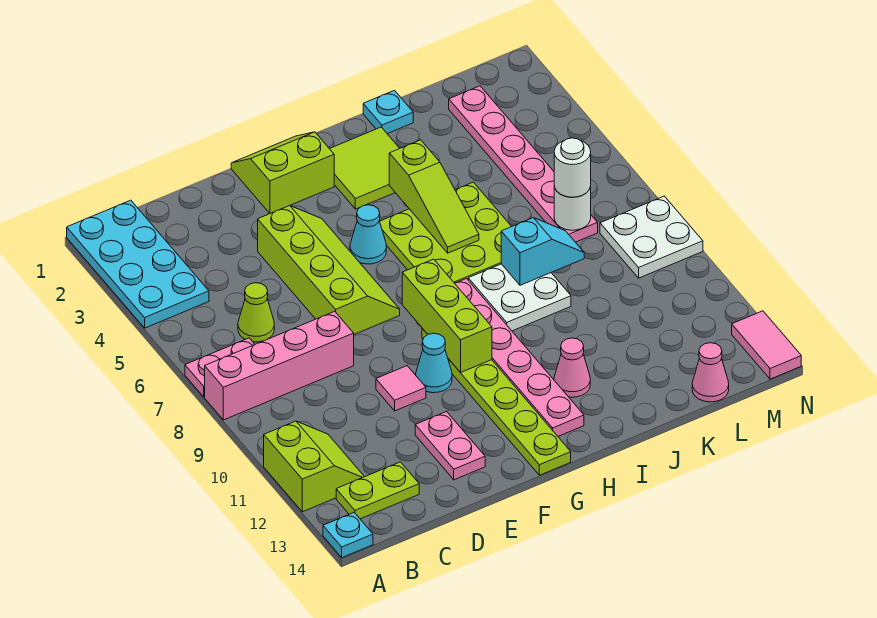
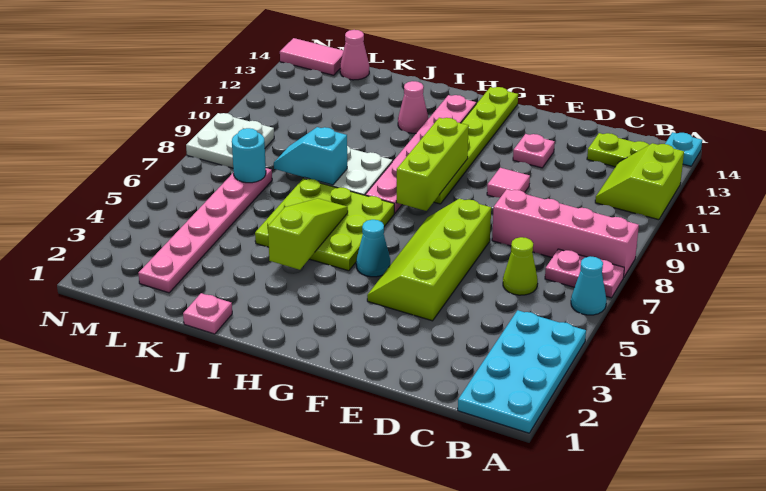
pink 1x2 plate [415,412,485,480] -> pink 1x1 plate [513,134,555,168]
lime 2x2 slope [231,132,334,213] -> none
cyan 1x1 cone [416,333,452,393] -> cyan 1x1 cone moved to [571,256,607,315]
lime 2x2 tile [330,127,400,209] -> none
cyan 1x1 plate [363,90,413,134] -> pink 1x1 plate [183,293,232,334]
white 1x1 round brick [554,187,591,230] -> cyan 1x1 round brick [232,128,266,183]
white 1x1 round brick [554,138,591,197] -> none
pink 1x2 tile [732,311,801,379] -> pink 1x2 tile turned to [280,38,344,75]

